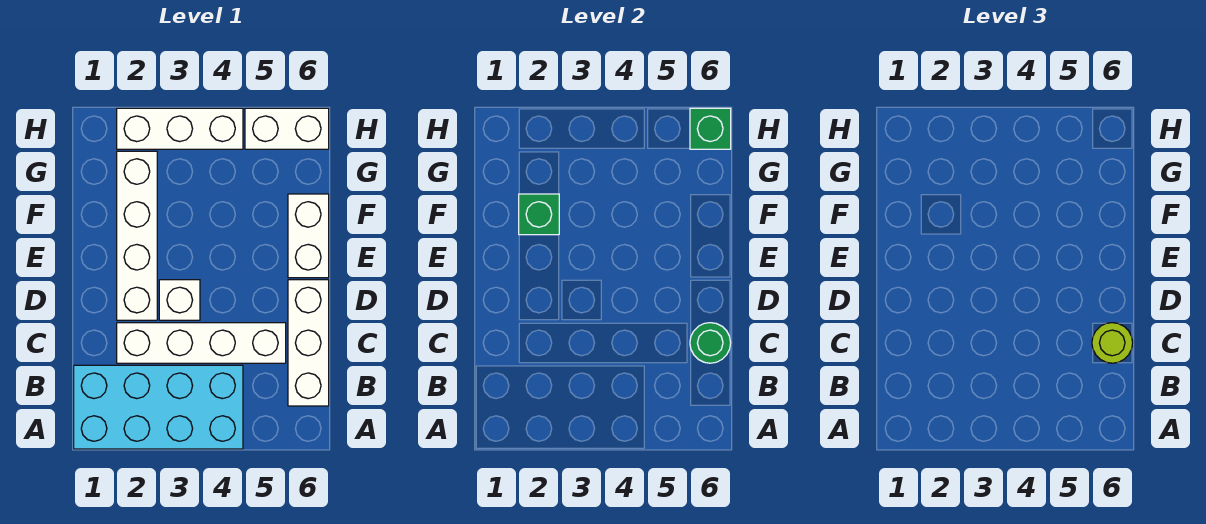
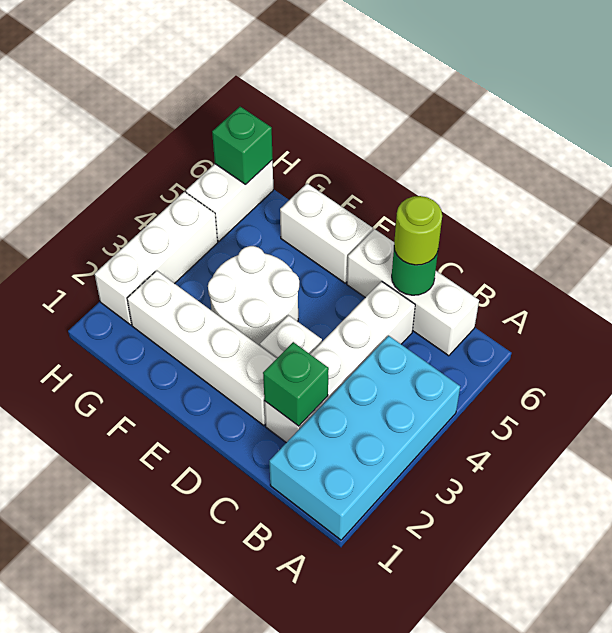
none -> white 2x2 round brick [208,246,299,346]
green 1x1 brick [519,194,559,235] -> green 1x1 brick moved to [263,342,329,426]

